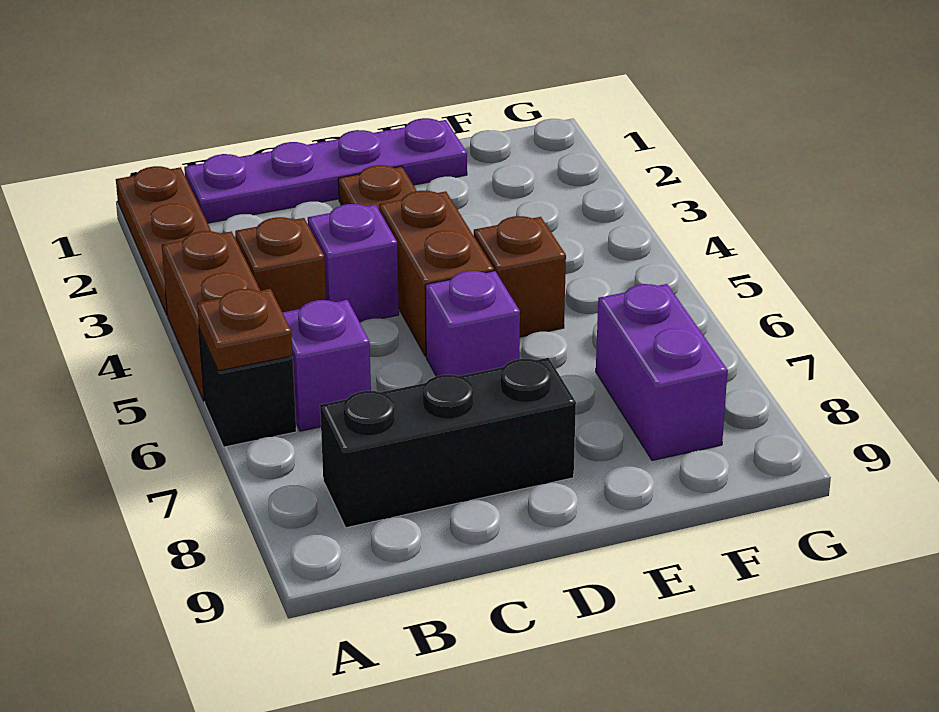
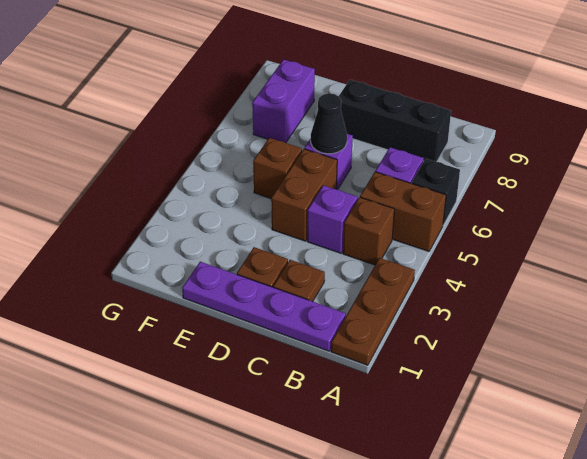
brown 1x2 brick [162,231,260,400] -> brown 1x2 brick turned to [360,172,446,251]
brown 1x1 plate [197,289,293,371] -> brown 1x1 plate moved to [273,260,325,301]
none -> black 1x1 cone [311,93,347,154]

